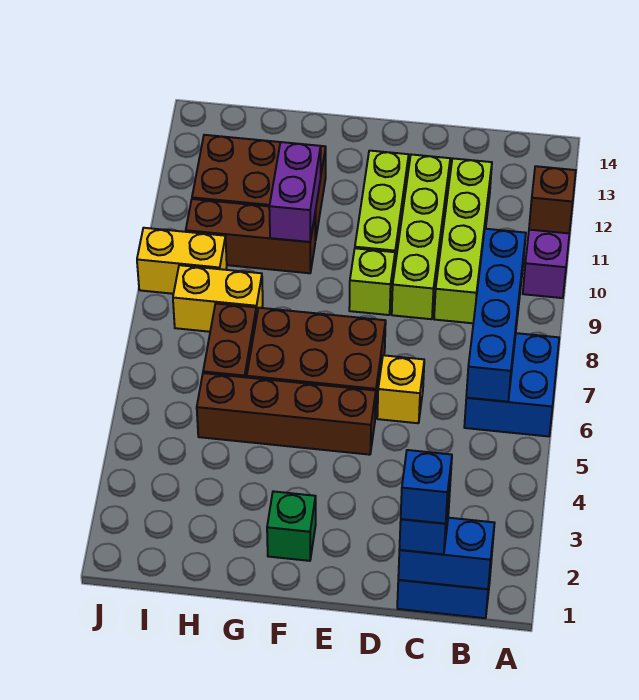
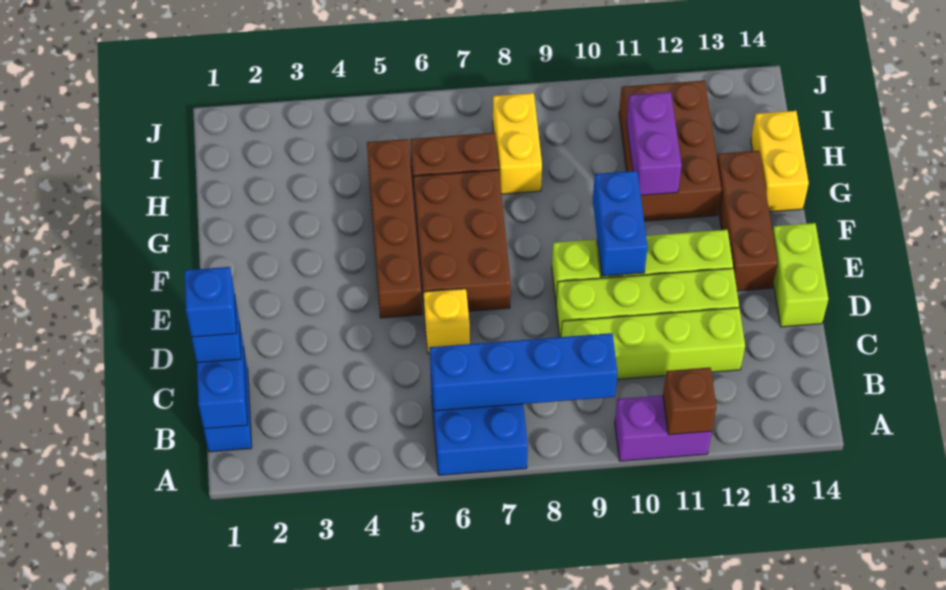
none -> lime 1x2 brick [773,223,828,327]
none -> blue 1x2 brick [593,171,648,276]
green 1x1 brick [267,491,316,561] -> none
brown 1x3 brick [186,199,315,273] -> brown 1x3 brick moved to [717,151,777,291]
purple 1x2 brick [269,142,321,242] -> purple 1x2 brick turned to [627,92,682,195]
yellow 1x2 brick [137,228,227,294] -> yellow 1x2 brick moved to [751,111,809,212]

